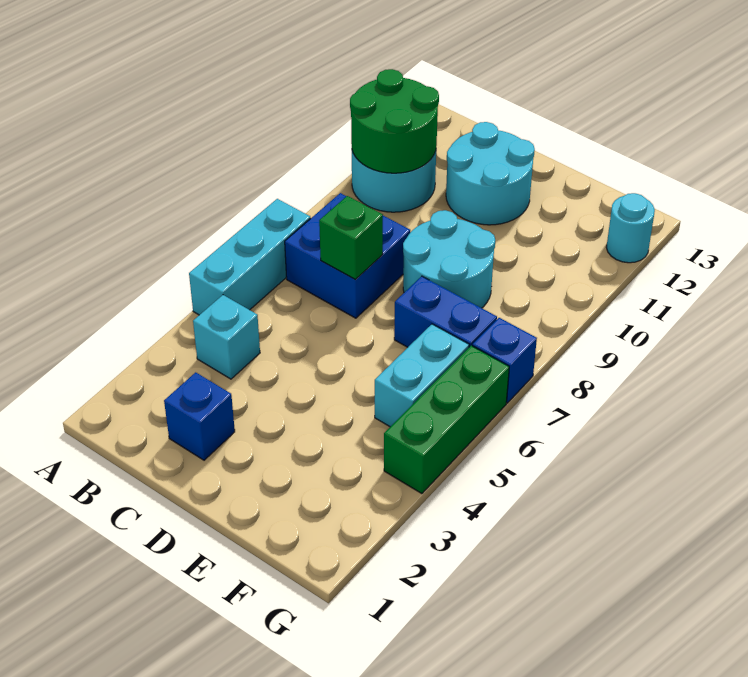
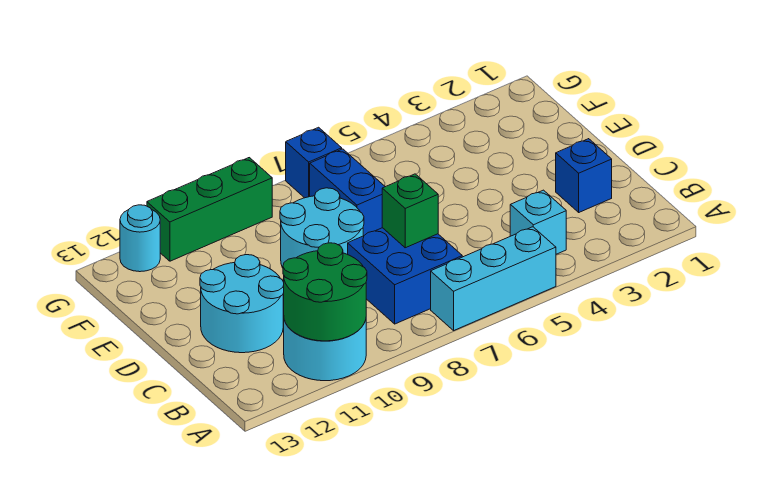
cyan 1x2 brick [375,324,469,427] -> none
green 1x3 brick [384,346,509,494] -> green 1x3 brick moved to [147,158,272,261]

